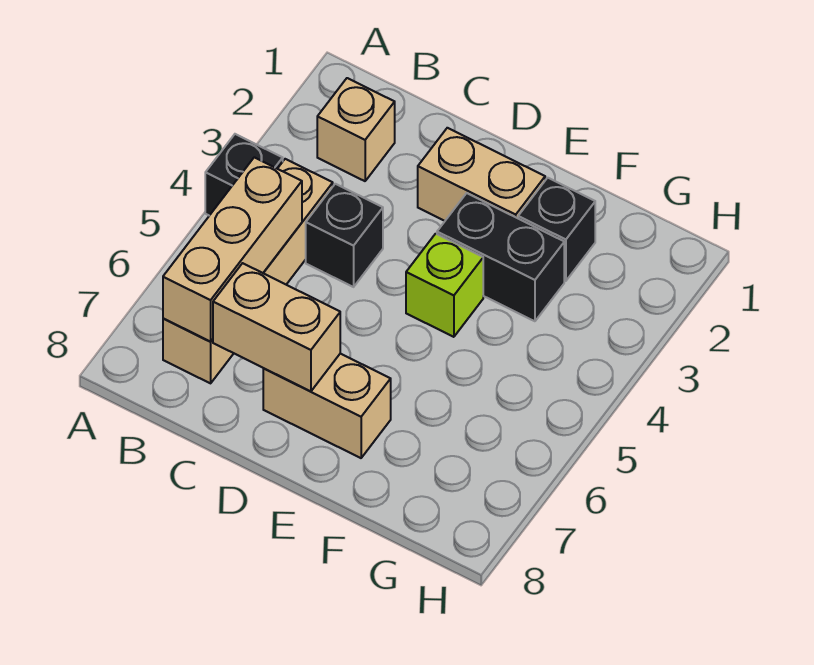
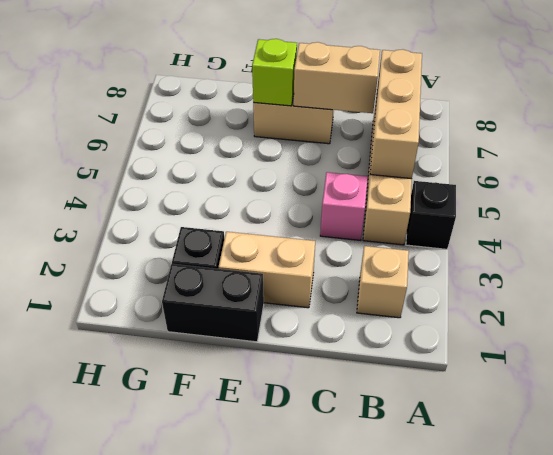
black 1x1 brick [306,184,383,287] -> pink 1x1 brick [320,172,368,240]
black 1x2 brick [437,193,564,321] -> black 1x2 brick moved to [162,264,264,342]
lime 1x1 brick [406,234,483,337] -> lime 1x1 brick moved to [252,39,297,106]

